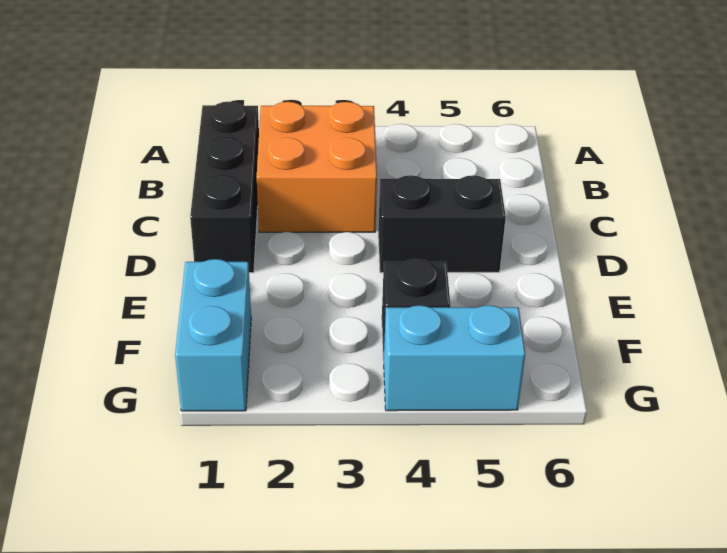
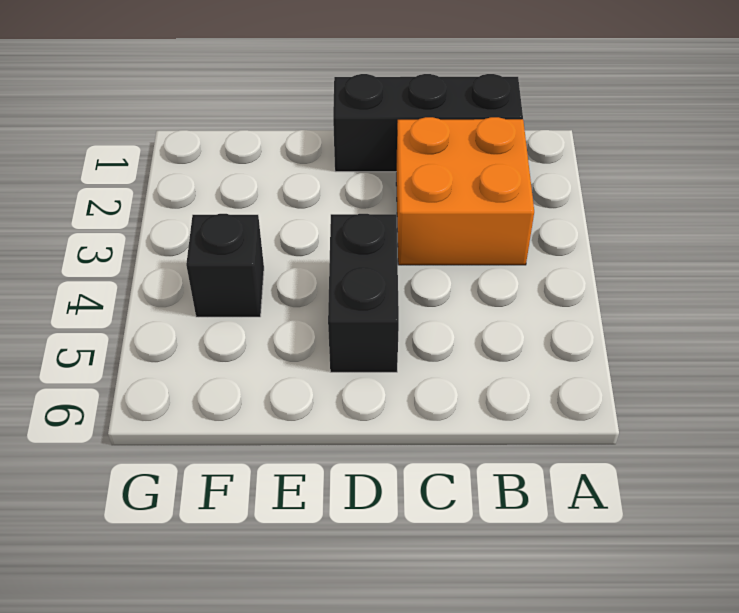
cyan 1x2 brick [175,259,251,411] -> none
cyan 1x2 brick [384,305,525,411] -> none

